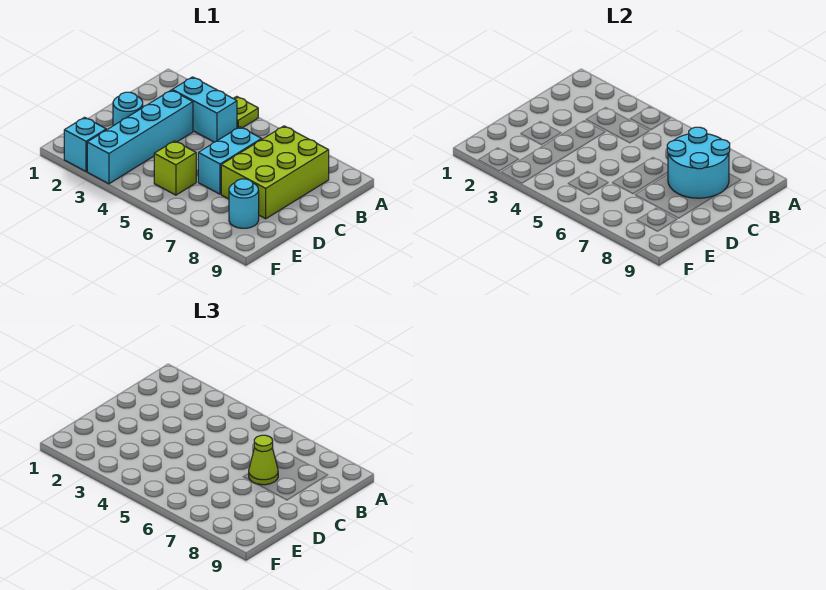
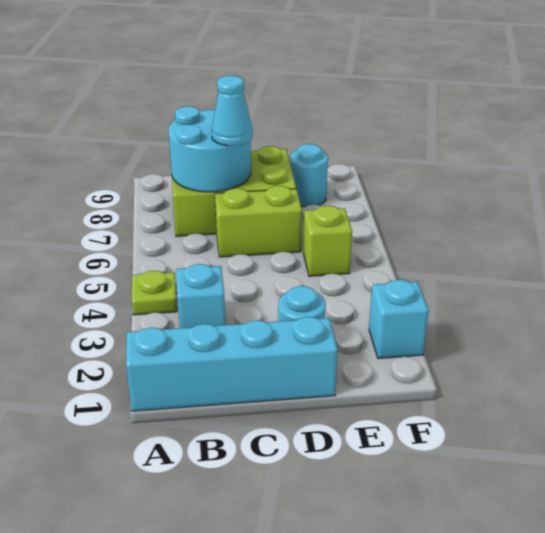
cyan 1x2 brick [172,77,237,142] -> cyan 1x1 brick [176,264,225,328]
cyan 1x4 brick [87,90,193,184] -> cyan 1x4 brick moved to [126,317,338,411]
cyan 1x2 brick [198,127,262,194] -> lime 1x2 brick [215,186,302,257]
lime 1x1 cone [249,435,278,485] -> cyan 1x1 cone [212,76,252,146]

